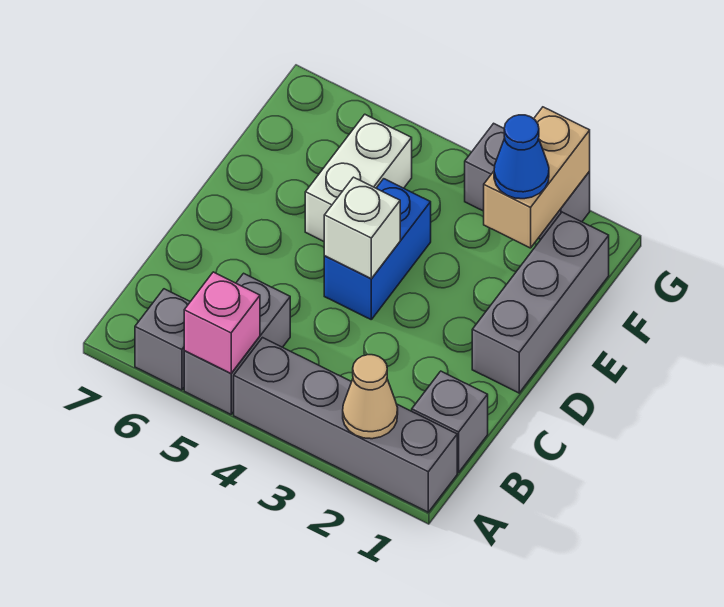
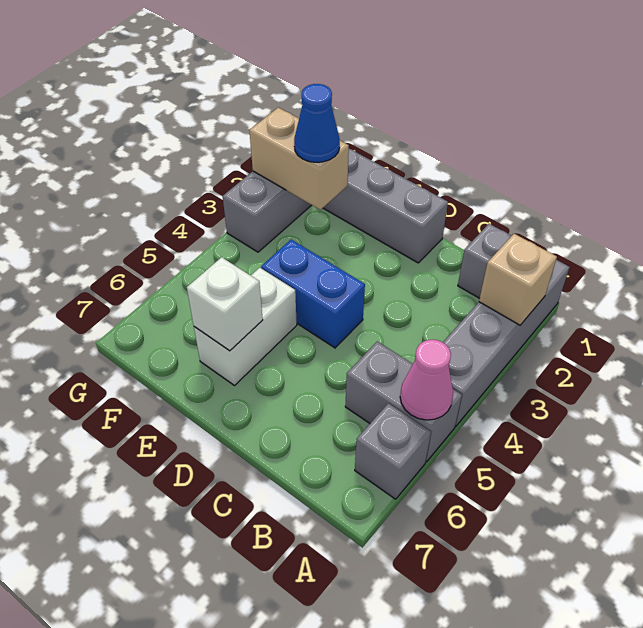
tan 1x1 cone [343,355,398,439] -> tan 1x1 brick [479,234,557,325]
pink 1x1 brick [184,272,260,374] -> pink 1x1 cone [400,340,453,420]
white 1x1 brick [324,177,400,279] -> white 1x1 brick moved to [187,257,263,351]
white 1x2 brick [305,114,412,241] -> white 1x2 brick turned to [194,268,297,385]

